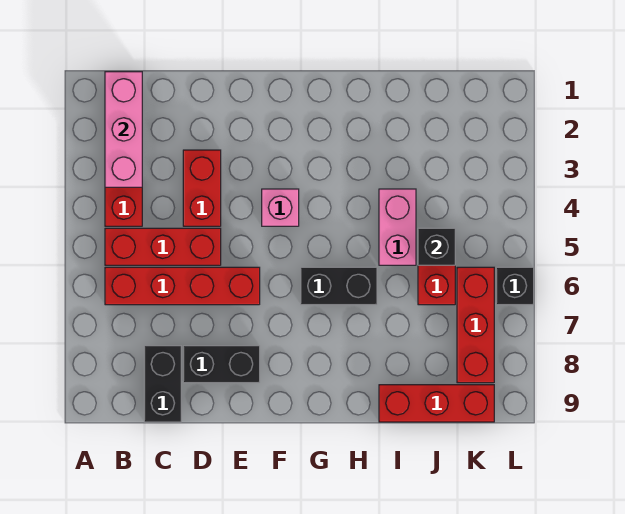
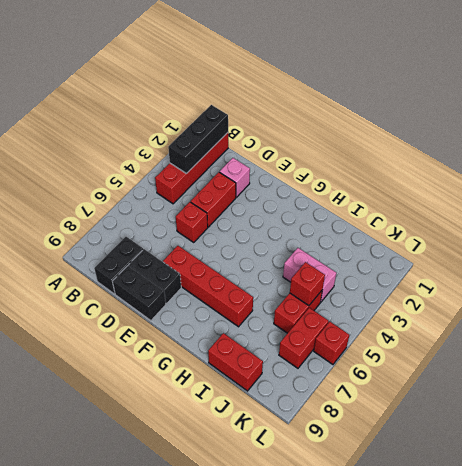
pink 1x3 brick [105,72,142,187] -> black 1x3 brick [168,105,228,173]
red 1x3 brick [105,228,221,265] -> red 1x1 brick [176,202,208,242]
red 1x4 brick [105,267,260,305] -> red 1x4 brick moved to [163,246,253,327]
pink 1x1 brick [262,189,299,226] -> pink 1x1 brick moved to [219,158,250,197]
black 1x2 brick [301,267,377,305] -> black 1x2 brick moved to [113,266,166,321]
pink 1x2 brick [379,189,416,265] -> pink 1x2 brick turned to [283,248,336,302]
red 1x3 brick [379,385,494,422] -> red 1x2 brick [208,333,263,391]
black 1x1 brick [418,228,455,265] -> red 1x1 brick [290,262,325,306]
red 1x3 brick [457,267,494,383] -> red 1x2 brick [279,308,329,368]
black 1x1 brick [496,267,534,305] -> red 1x1 brick [314,322,349,364]

